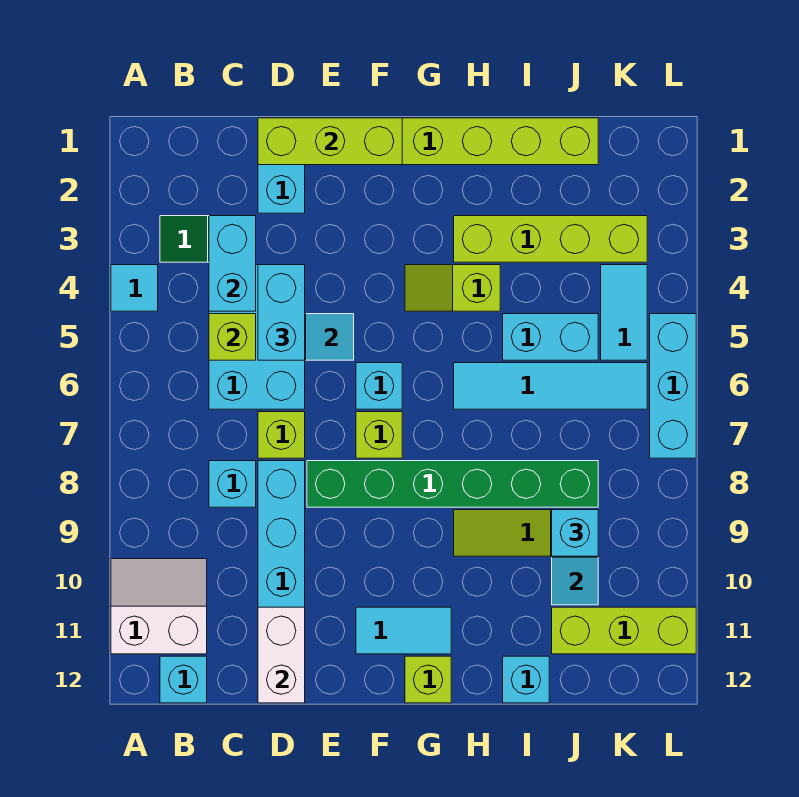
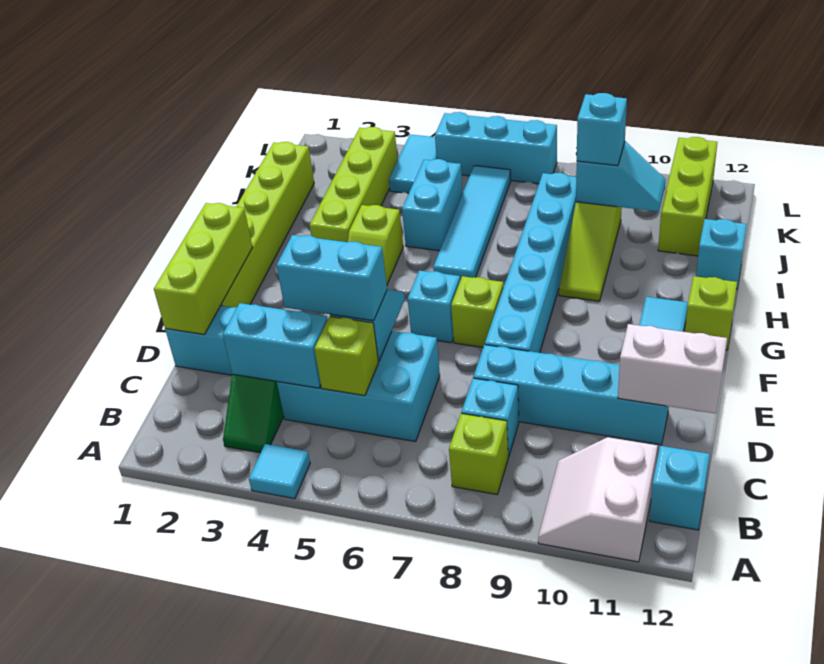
lime 1x1 brick [258,412,305,458] -> lime 1x1 brick moved to [449,413,508,494]
green 1x6 brick [307,461,598,507] -> cyan 1x6 brick [485,173,576,353]
cyan 1x2 tile [601,265,647,360] -> cyan 1x2 tile turned to [389,134,437,194]

